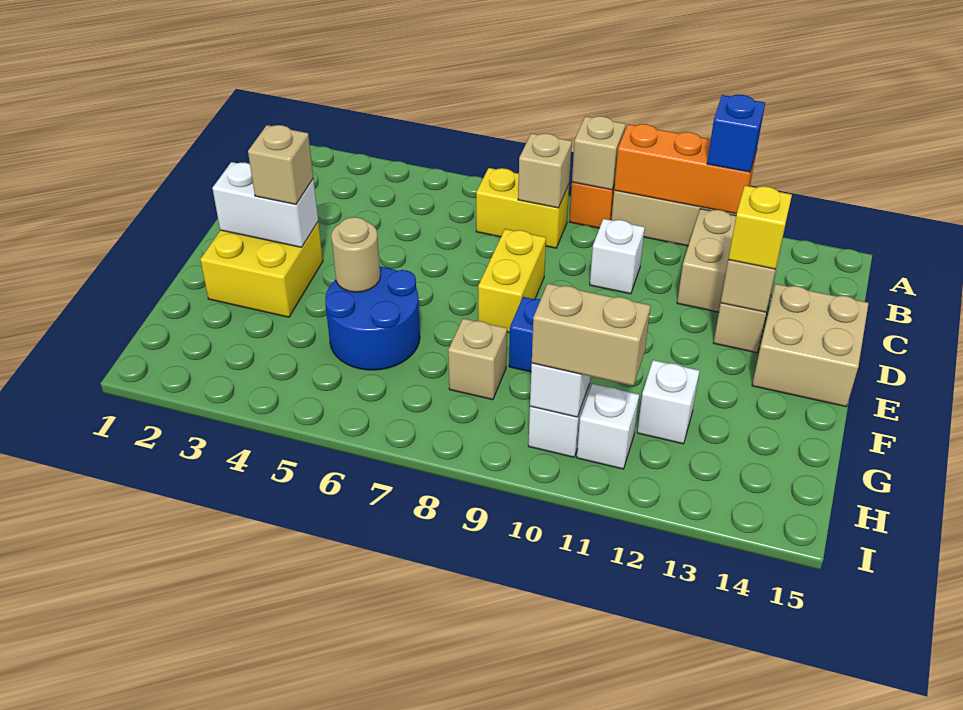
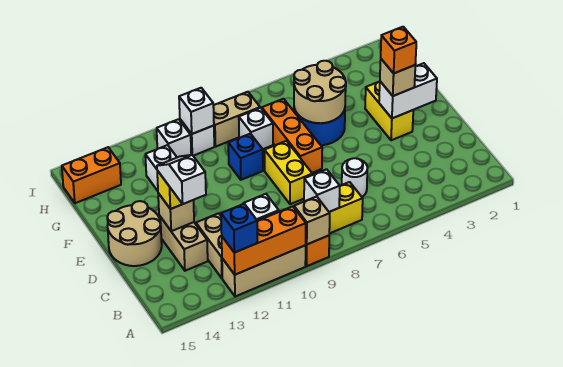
tan 1x1 brick [518,133,572,208] -> white 1x1 brick [304,169,340,212]
none -> white 1x1 round brick [342,158,367,197]
none -> white 1x2 slope [157,155,206,204]
tan 2x2 brick [752,284,869,407] -> tan 2x2 round brick [107,201,162,266]
yellow 2x2 brick [200,222,323,317] -> yellow 1x2 brick [365,82,413,140]
none -> orange 1x1 brick [381,27,416,73]
none -> orange 1x3 brick [261,99,322,173]
tan 1x1 round brick [331,217,380,292] -> tan 2x2 round brick [294,61,346,123]
tan 1x1 brick [448,318,507,400] -> white 1x1 brick [239,108,273,149]
tan 1x2 brick [532,284,651,386] -> tan 1x2 brick moved to [213,92,260,146]
none -> orange 1x2 brick [62,147,121,203]

